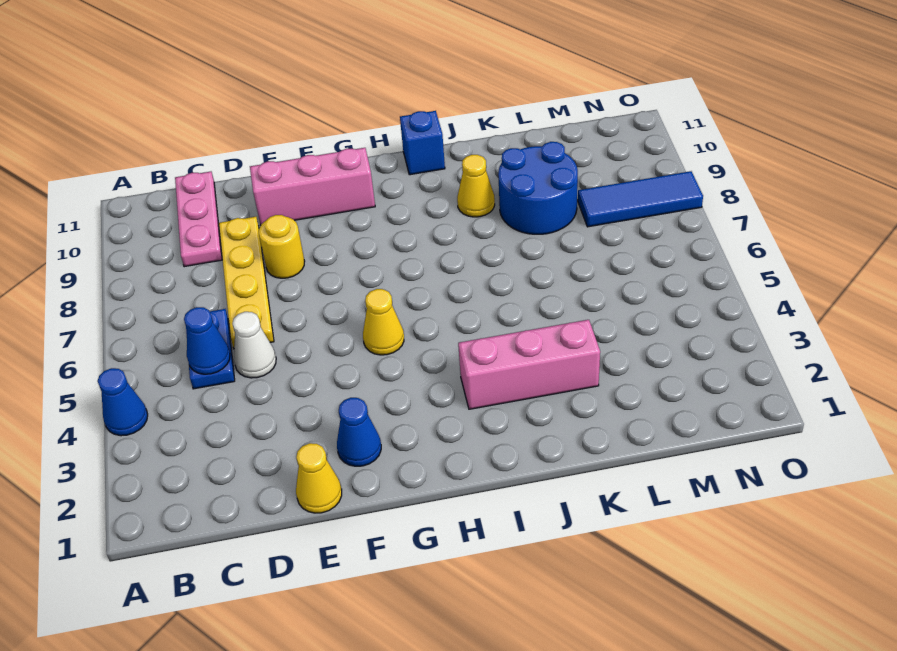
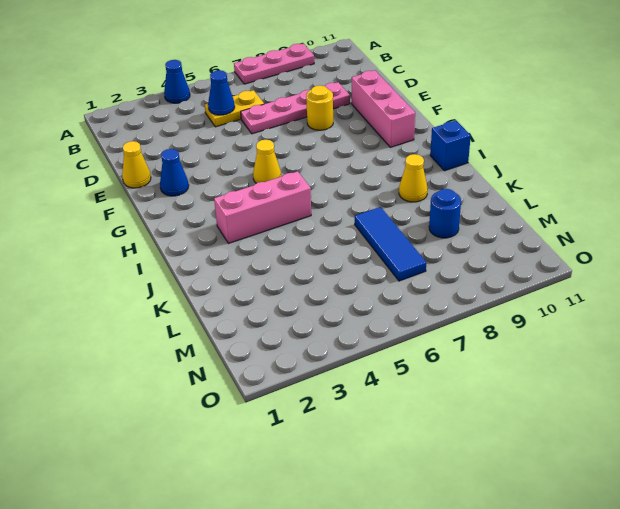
blue 1x2 plate [186,309,235,389] -> yellow 1x2 plate [205,90,264,127]
pink 1x3 plate [175,172,222,267] -> pink 1x3 plate moved to [234,44,314,84]
white 1x1 cone [232,312,276,378] -> none
yellow 1x4 plate [219,217,274,349] -> pink 1x4 plate [241,82,350,134]
pink 1x3 brick [458,320,600,409] -> pink 1x3 brick turned to [214,171,311,244]
blue 2x2 round brick [498,142,578,234] -> blue 1x1 round brick [429,189,461,238]
blue 1x3 tile [578,171,703,227] -> blue 1x3 tile moved to [355,207,426,281]

